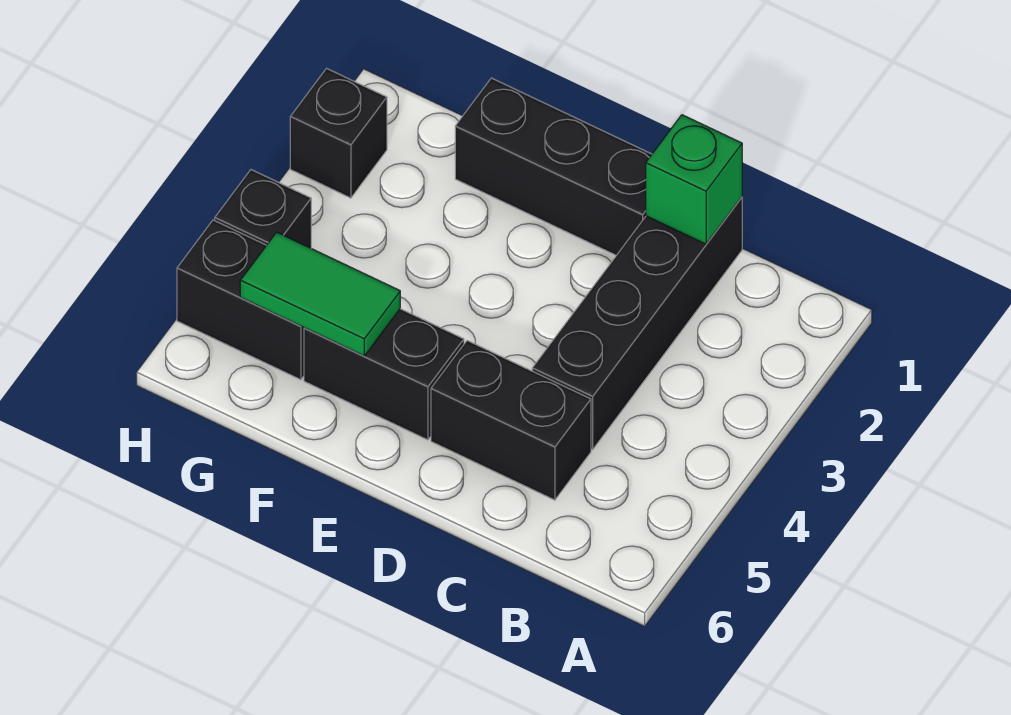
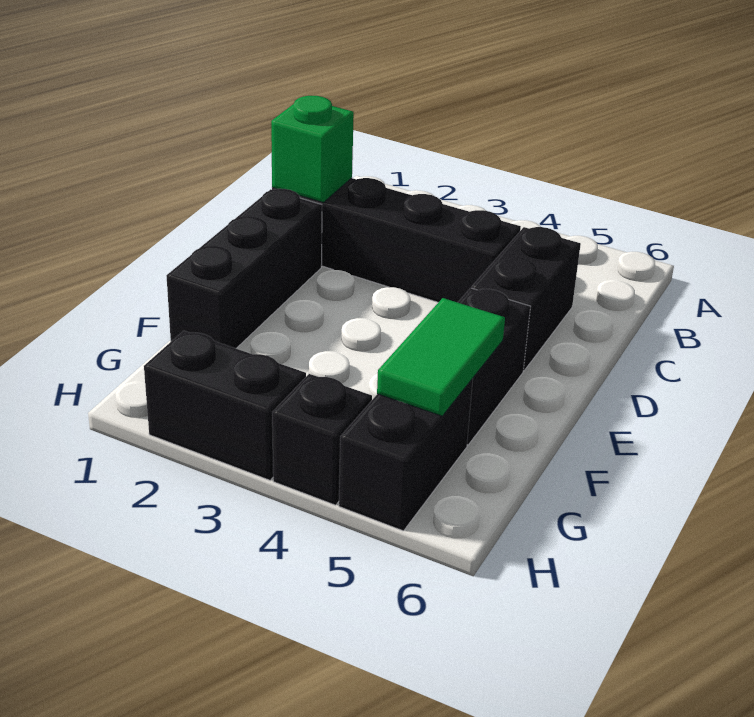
black 1x1 brick [290,68,387,198] -> black 1x2 brick [144,331,306,480]

